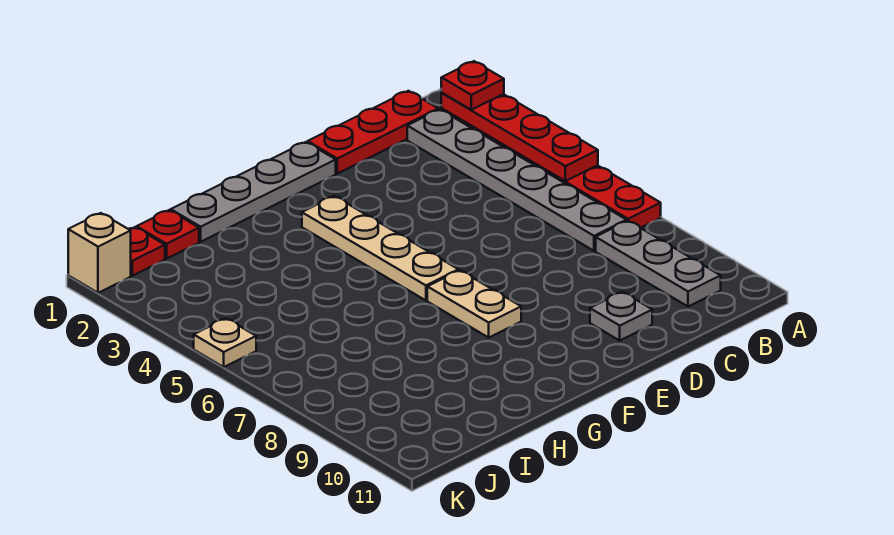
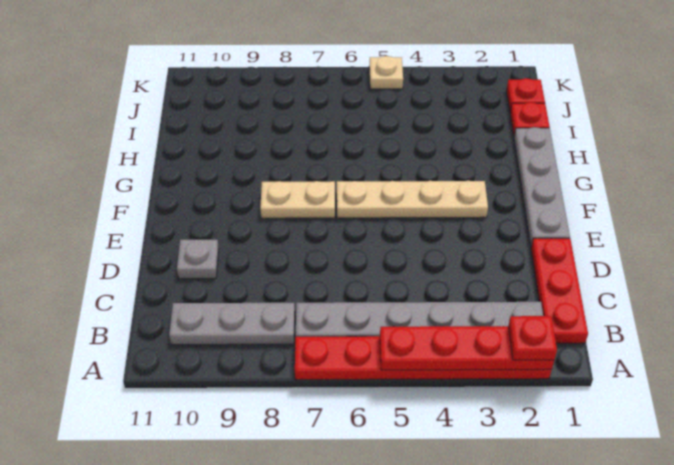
tan 1x1 brick [68,213,131,293] -> none

